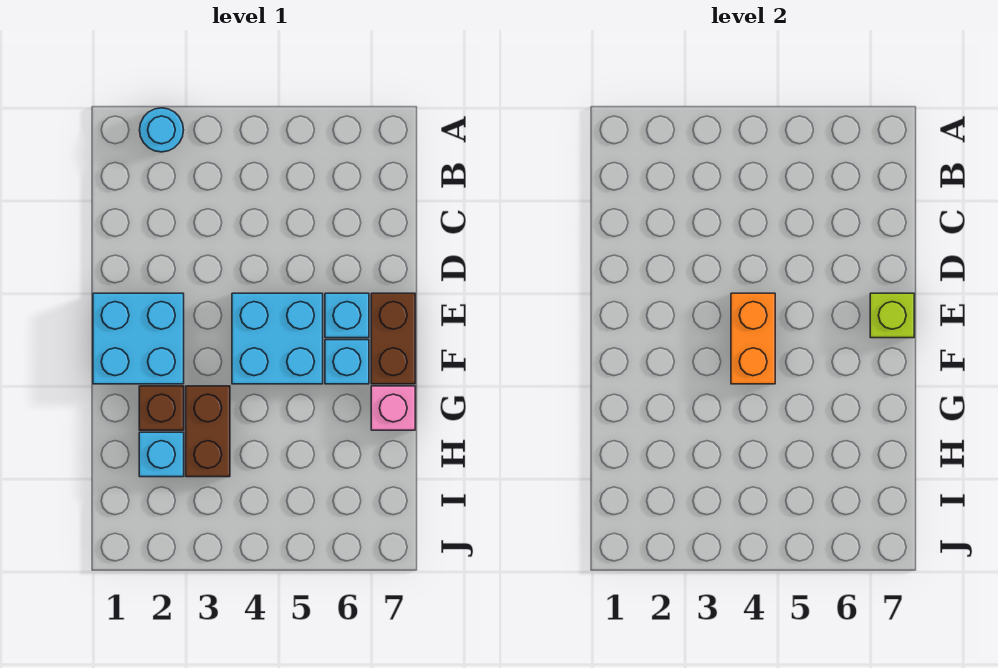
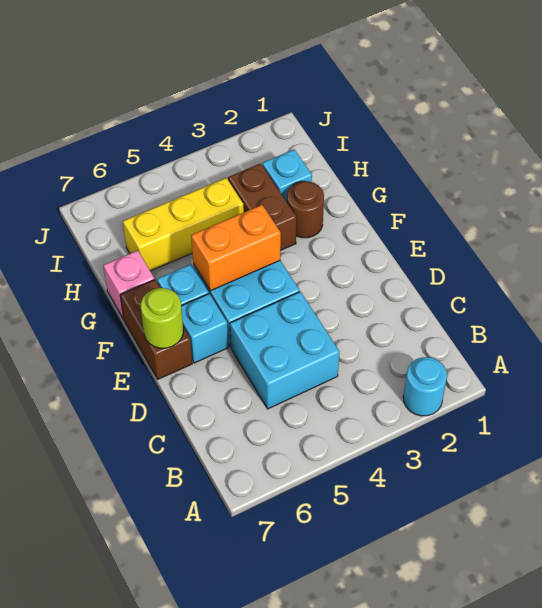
cyan 2x2 brick [93,293,184,384] -> cyan 2x2 brick moved to [230,292,339,409]
orange 1x2 brick [731,293,775,384] -> orange 1x2 brick turned to [191,205,281,291]
lime 1x1 brick [870,293,914,338] -> lime 1x1 round brick [141,288,183,348]
brown 1x1 brick [139,386,184,430] -> brown 1x1 round brick [287,181,324,238]
none -> yellow 1x3 brick [123,178,244,271]

